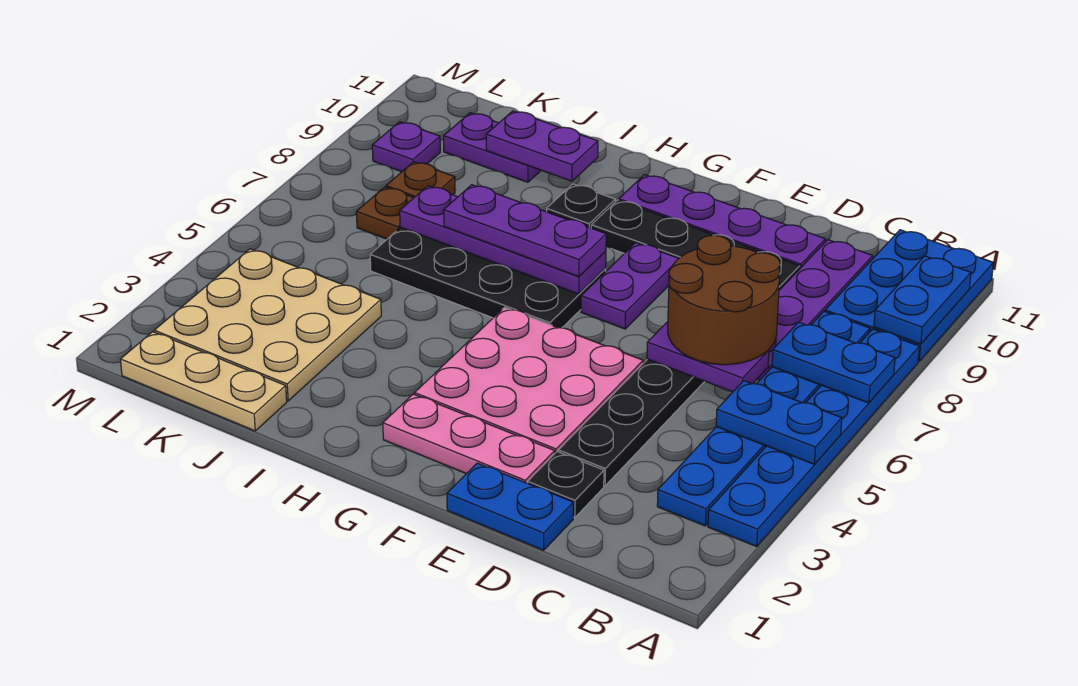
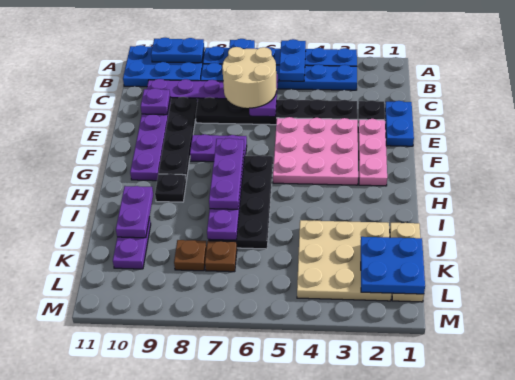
brown 2x2 round brick [668,235,780,365] -> tan 2x2 round brick [222,47,277,108]
none -> blue 2x2 plate [361,237,425,294]
purple 1x1 plate [372,122,440,172] -> purple 1x1 plate moved to [141,88,170,115]

